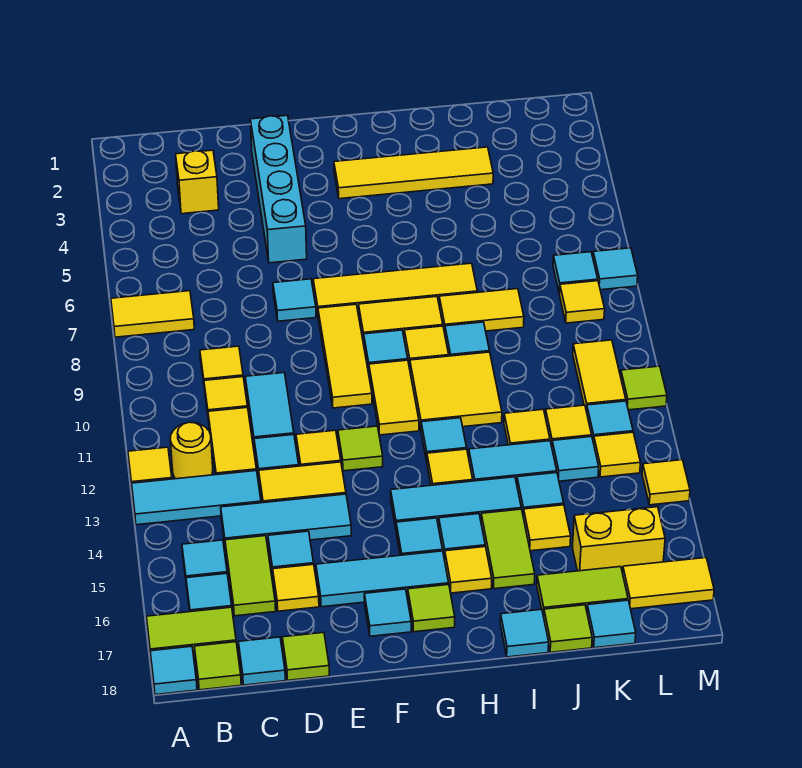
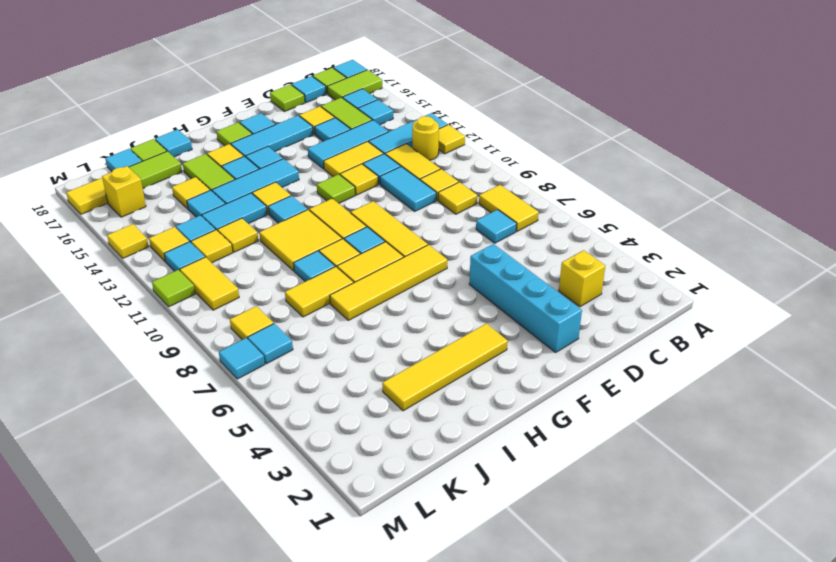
yellow 1x2 tile [111,291,194,337] -> yellow 1x2 tile turned to [479,185,539,231]
cyan 1x1 tile [273,279,316,321] -> cyan 1x1 tile moved to [476,210,517,243]
yellow 1x2 brick [573,507,665,573] -> yellow 1x1 brick [102,166,146,217]

